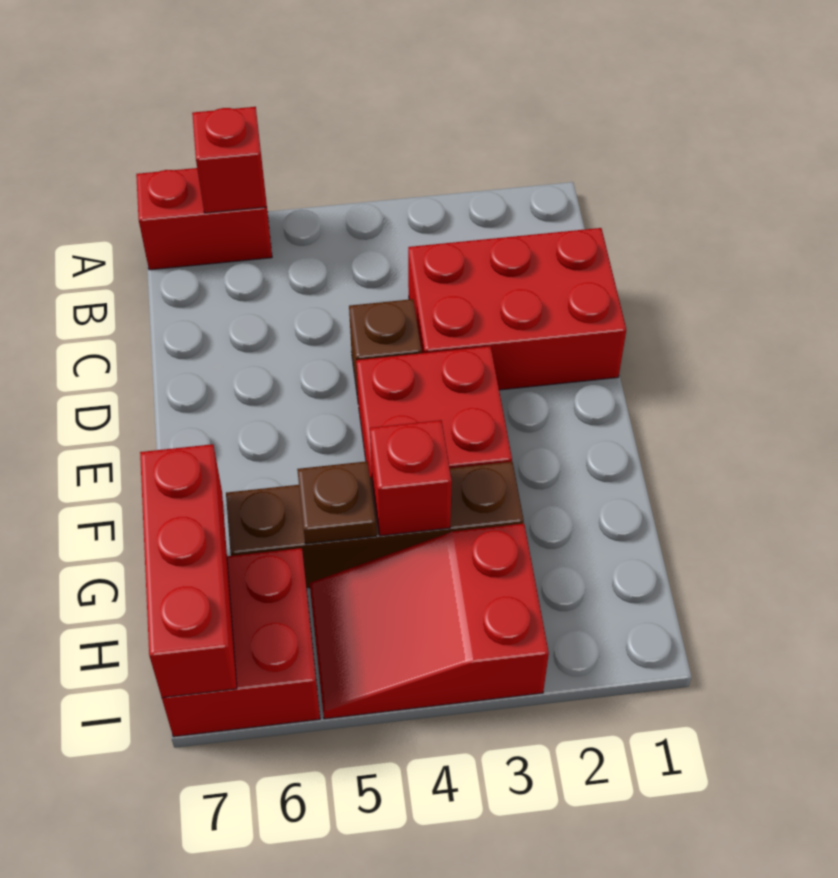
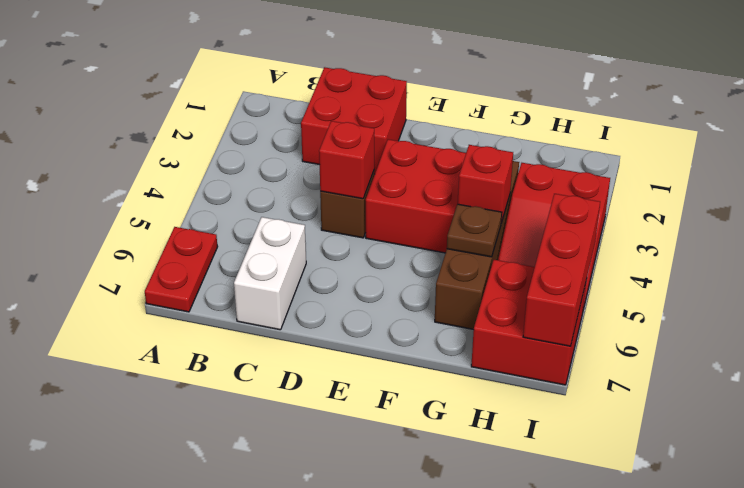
red 1x2 brick [136,168,272,270] -> red 1x2 plate [145,227,218,312]
red 1x1 brick [192,107,267,213] -> red 1x1 brick moved to [319,121,374,199]
red 2x3 brick [408,228,626,390] -> red 2x2 brick [301,67,407,174]
none -> white 1x2 brick [234,217,306,330]
red 1x3 brick [140,444,237,698] -> red 1x3 brick turned to [523,194,600,346]

